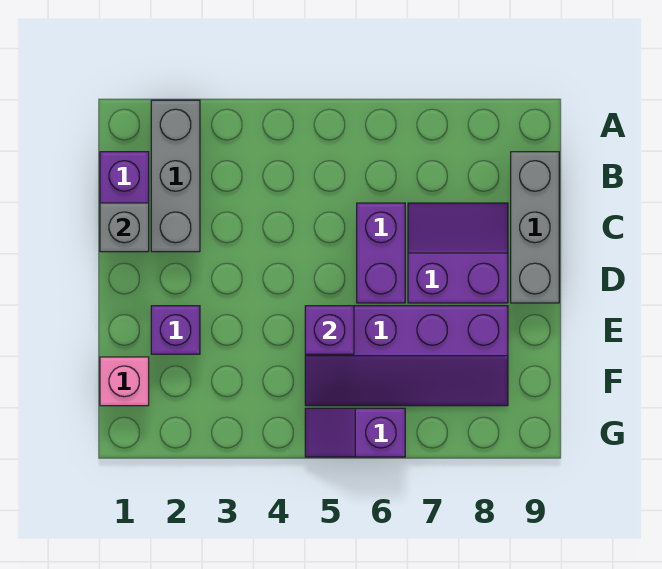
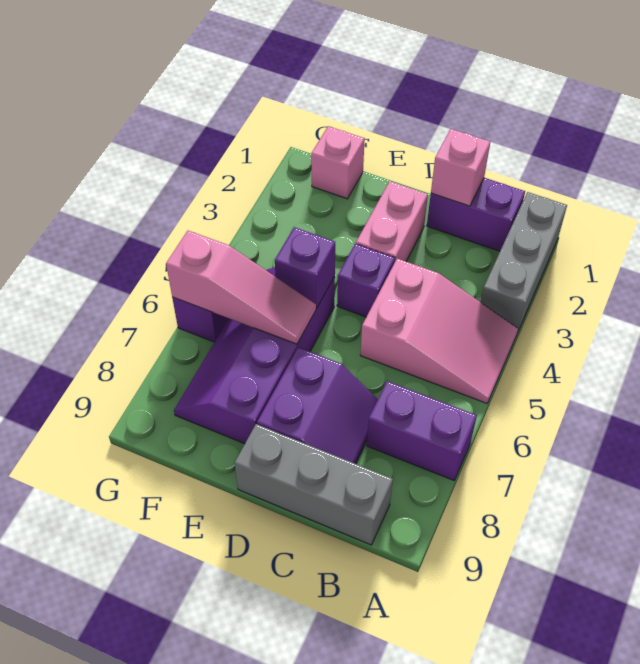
grey 1x3 brick [151,100,200,252] -> grey 1x3 brick turned to [481,192,567,330]
none -> pink 2x3 slope [360,259,518,403]
grey 1x1 brick [100,203,149,252] -> pink 1x1 brick [431,129,490,206]
purple 1x2 brick [357,203,405,303] -> purple 1x2 brick moved to [367,381,477,480]
none -> pink 1x2 brick [356,181,428,261]
purple 1x1 brick [151,306,200,354] -> purple 1x1 brick moved to [337,244,395,317]
none -> pink 1x3 slope [166,231,316,344]

